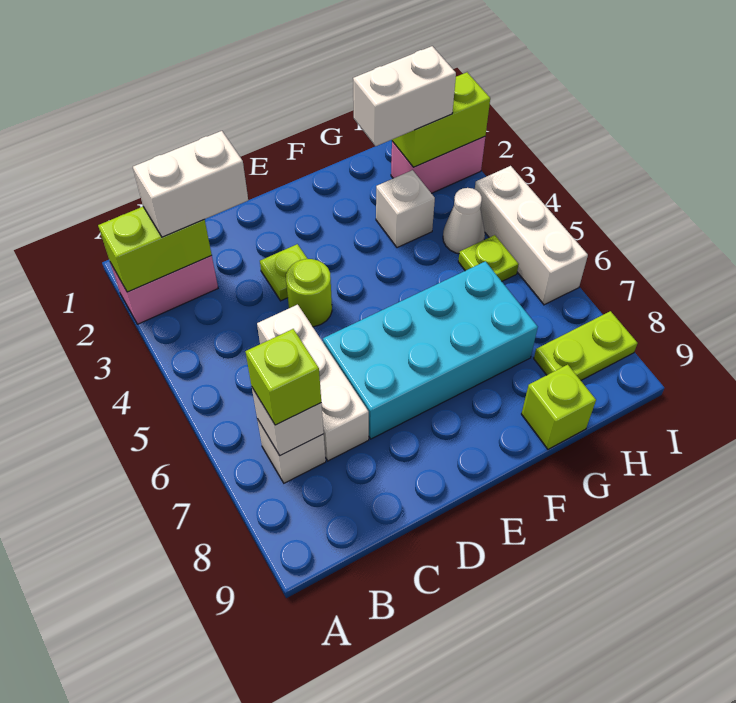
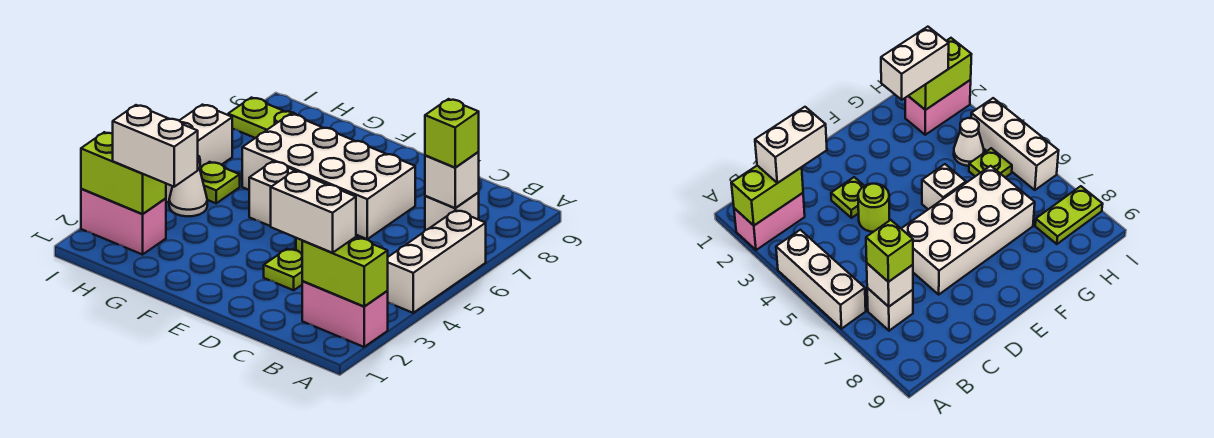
white 1x3 brick [257,305,369,461] -> white 1x3 brick moved to [388,210,486,313]
cyan 2x4 brick [323,261,538,439] -> white 2x4 brick [242,114,415,239]
white 1x1 brick [376,170,435,248] -> white 1x1 brick moved to [249,161,297,226]
lime 1x1 brick [522,365,596,449] -> none

